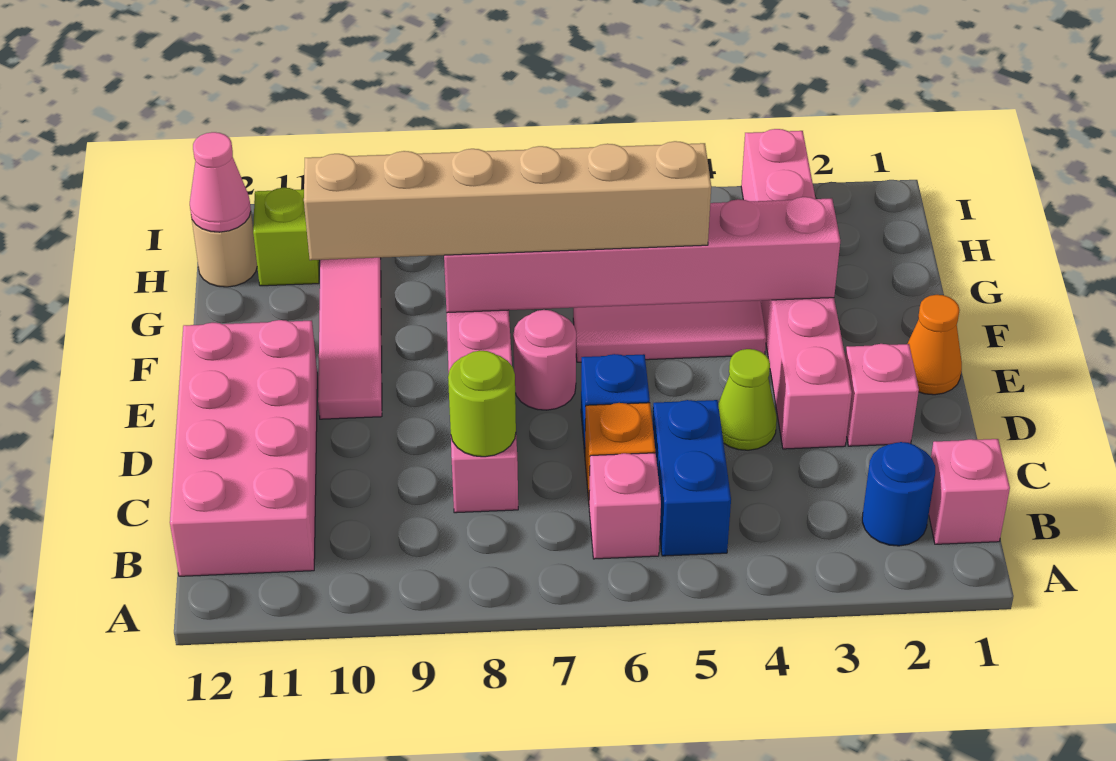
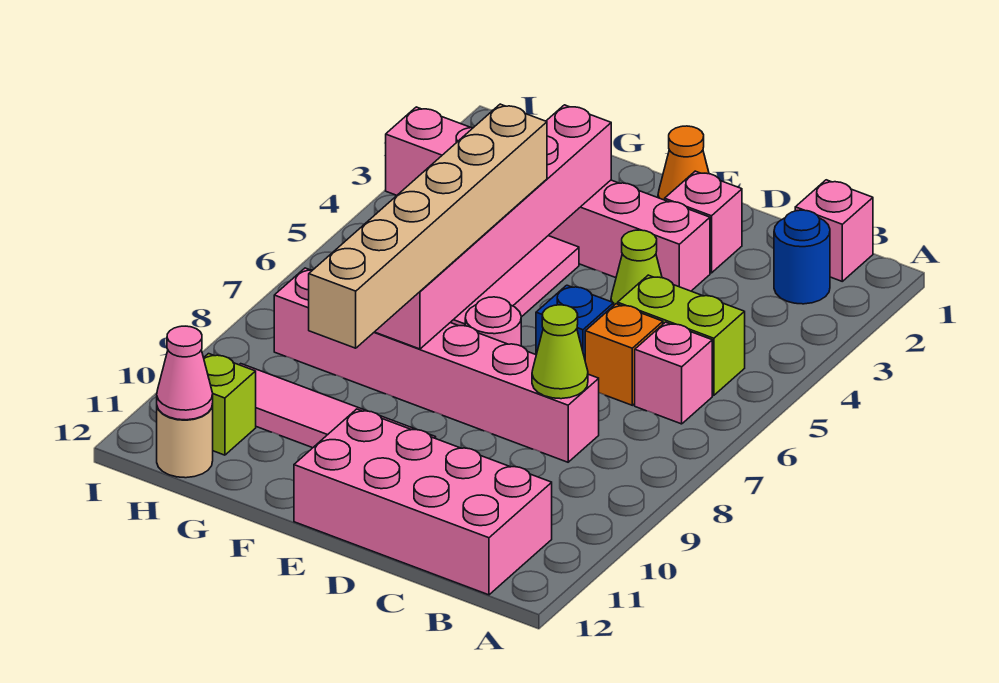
blue 1x2 brick [652,400,731,556] -> lime 1x2 brick [618,275,745,395]
lime 1x1 round brick [448,351,516,457] -> lime 1x1 cone [532,305,588,399]

